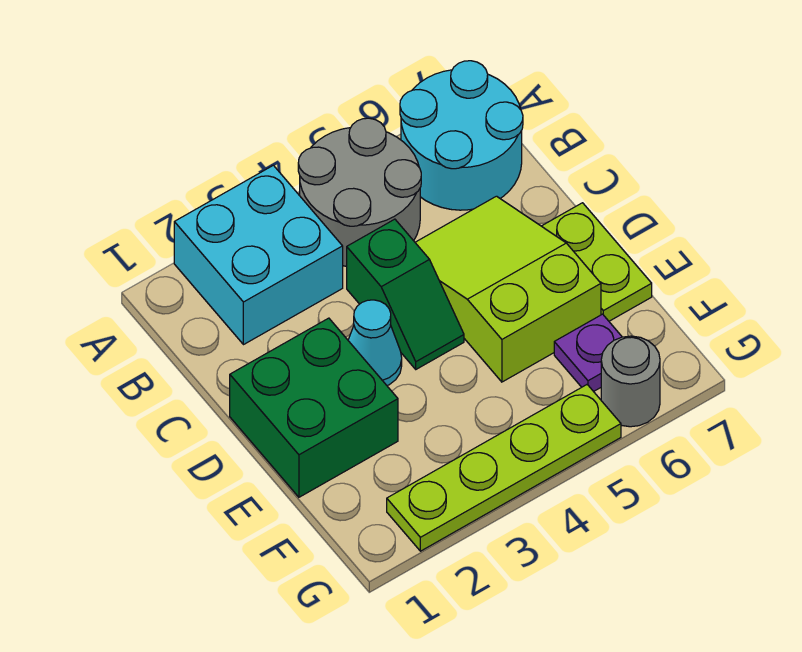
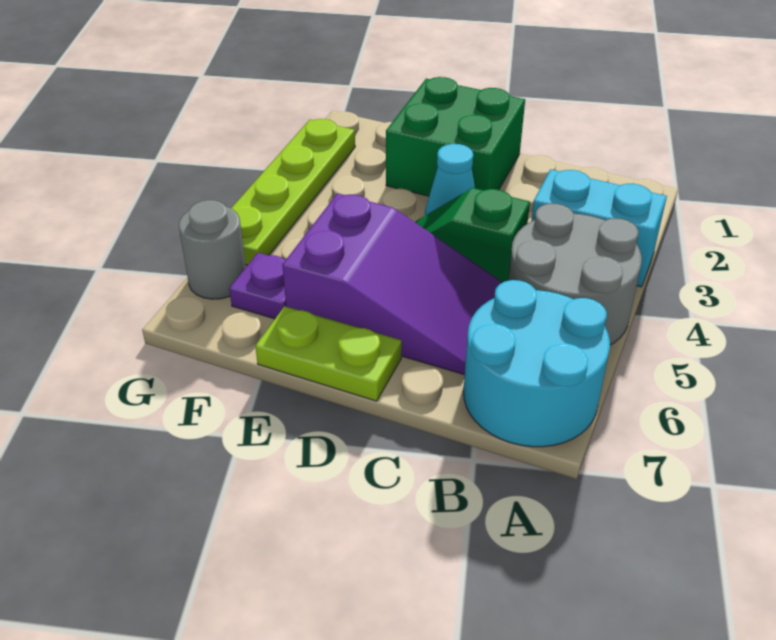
cyan 2x2 brick [174,165,343,345] -> cyan 1x2 brick [531,169,667,287]
lime 2x3 slope [415,196,601,382] -> purple 2x3 slope [282,194,503,375]

